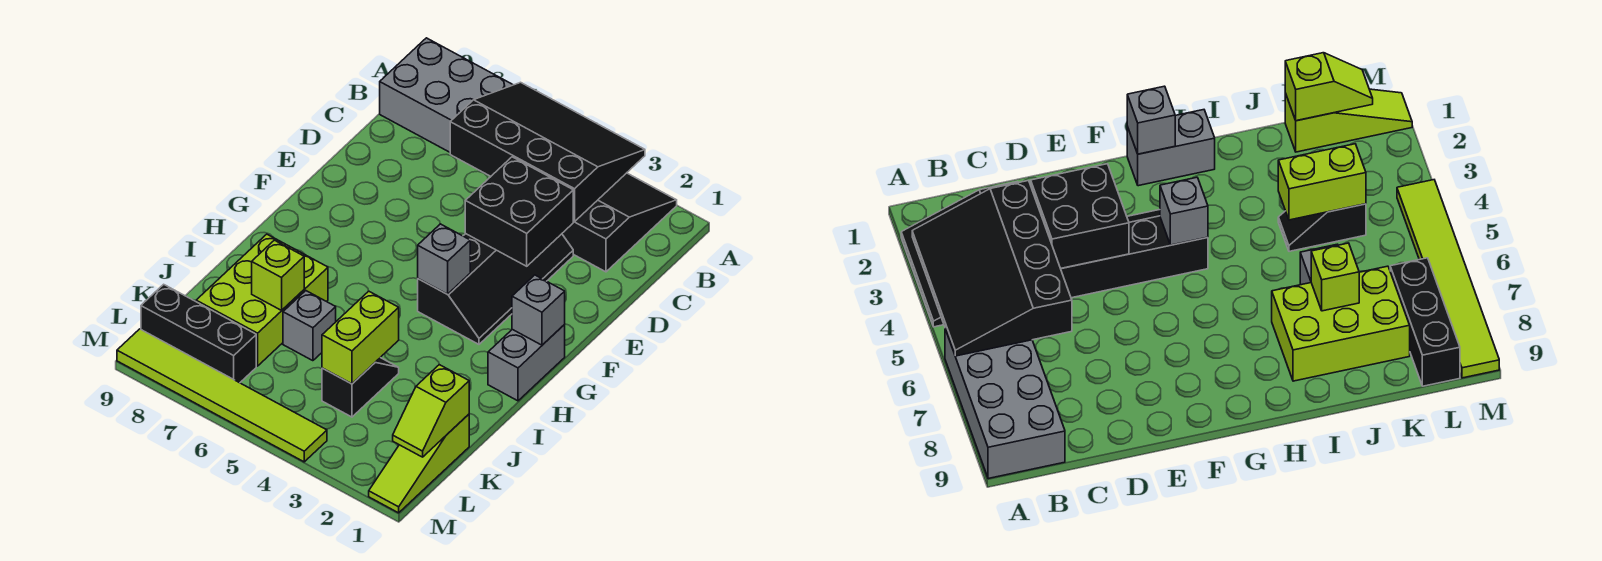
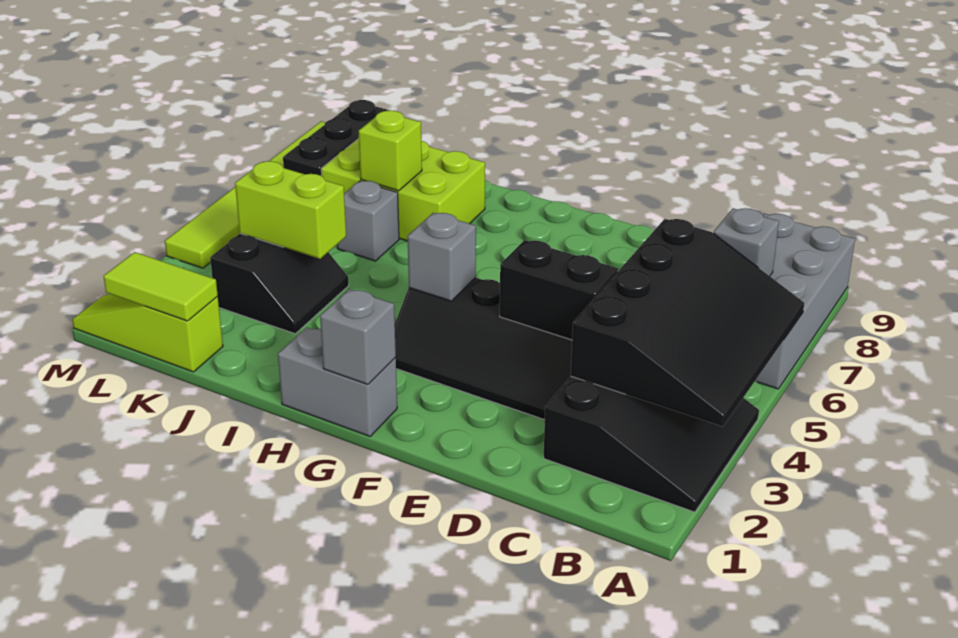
none -> grey 1x1 brick [714,208,779,276]
black 2x2 brick [465,157,574,266] -> black 1x2 brick [500,240,618,340]
black 1x2 slope [322,358,399,417] -> black 2x2 slope [210,233,349,334]
lime 1x2 slope [393,365,469,457] -> lime 1x2 tile [103,252,218,321]

